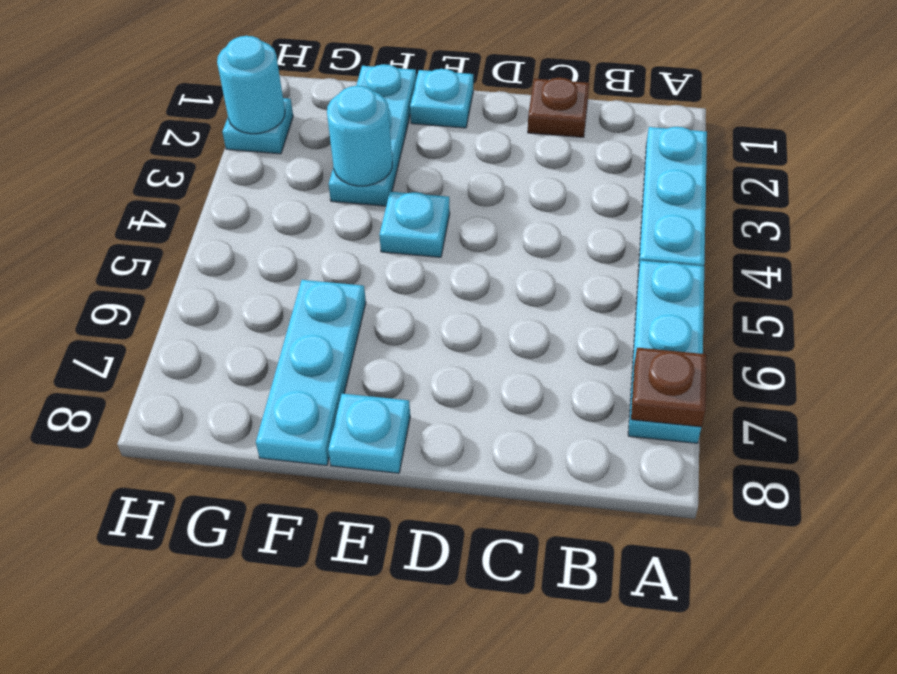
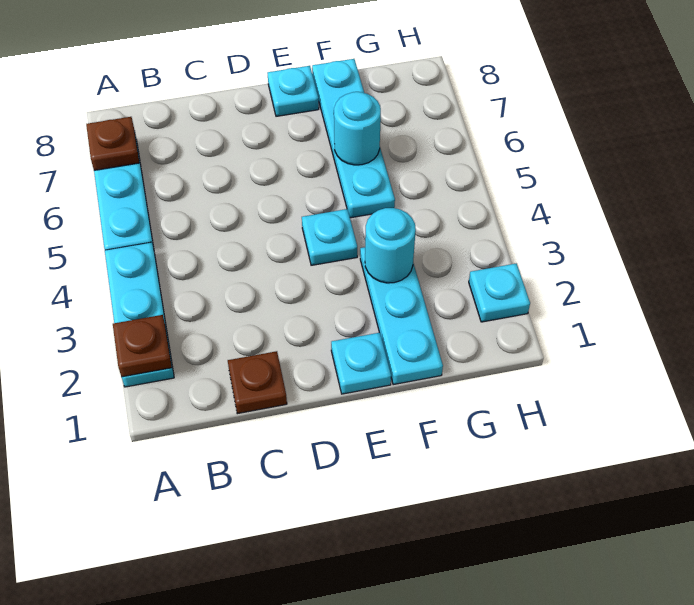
none -> brown 1x1 plate [113,315,172,377]
cyan 1x3 plate [256,280,366,465] -> cyan 1x4 plate [312,59,395,218]
cyan 1x1 round brick [217,36,285,134] -> cyan 1x1 round brick moved to [334,92,381,165]

